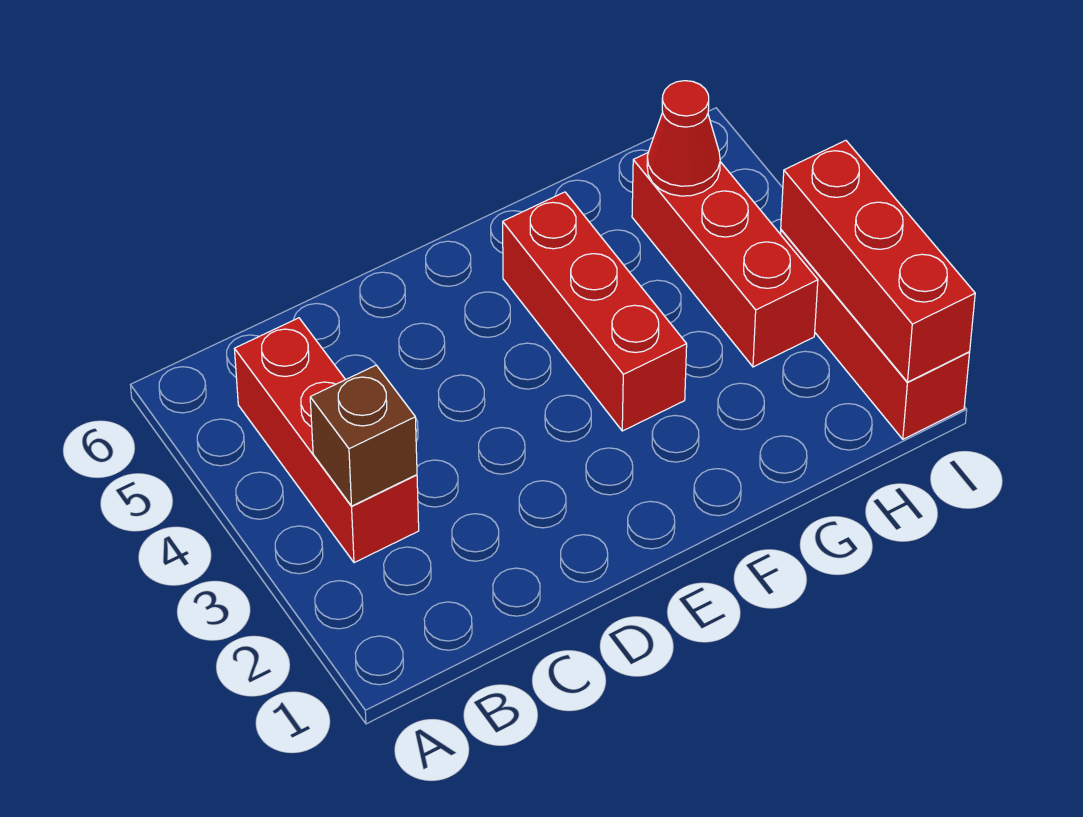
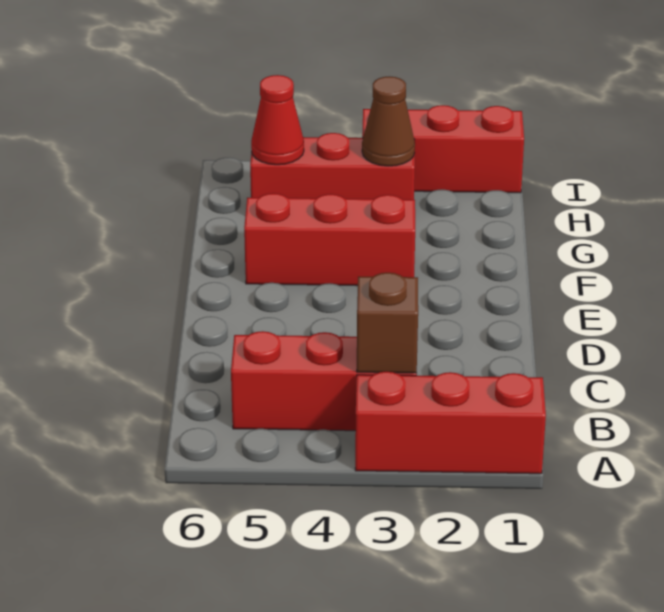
none -> brown 1x1 cone [362,77,415,166]
red 1x3 brick [781,140,975,382] -> red 1x3 brick moved to [355,371,546,474]

